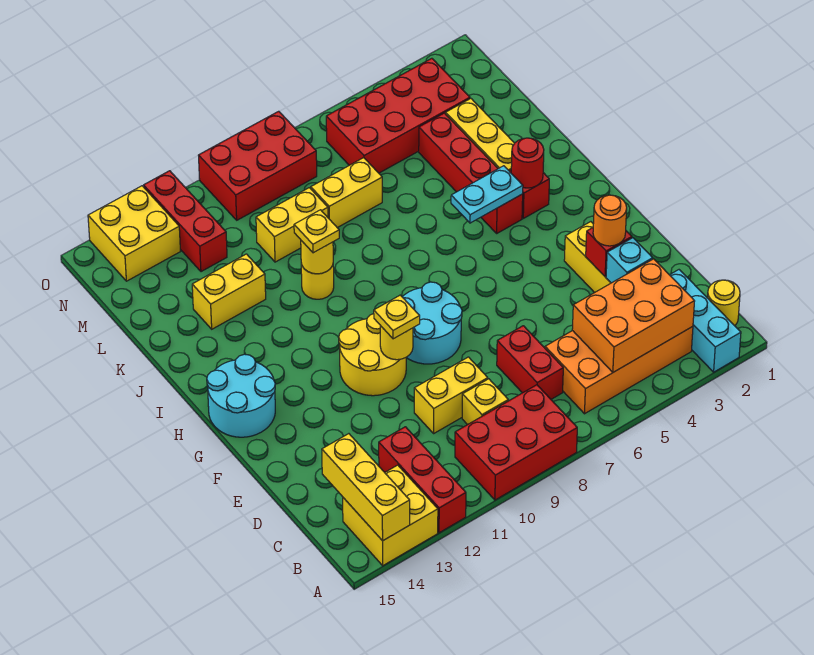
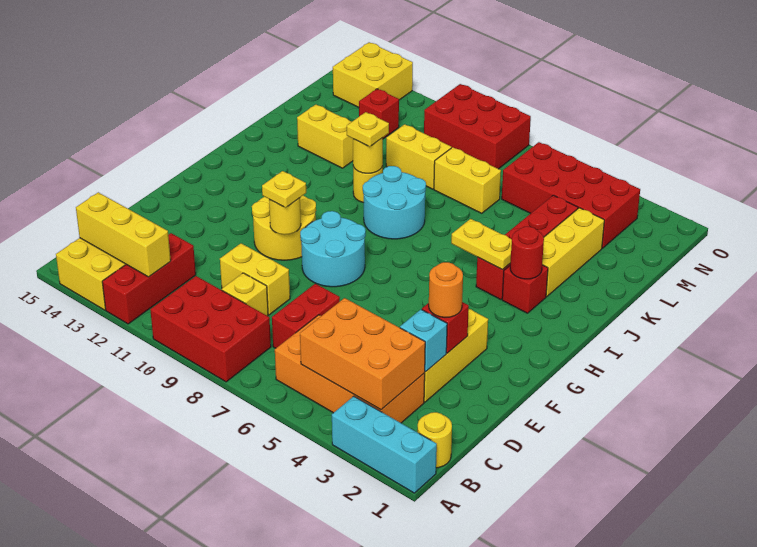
cyan 1x3 brick [670,270,741,372] -> cyan 1x3 brick turned to [332,396,437,493]
yellow 1x3 brick [322,434,410,541] -> yellow 1x3 brick turned to [76,192,171,277]
cyan 2x2 round brick [207,354,275,437] -> cyan 2x2 round brick moved to [363,166,426,239]
cyan 1x2 plate [451,166,523,223] -> yellow 1x2 plate [451,219,512,270]
red 1x3 brick [144,171,227,272] -> red 1x1 brick [359,89,399,139]

